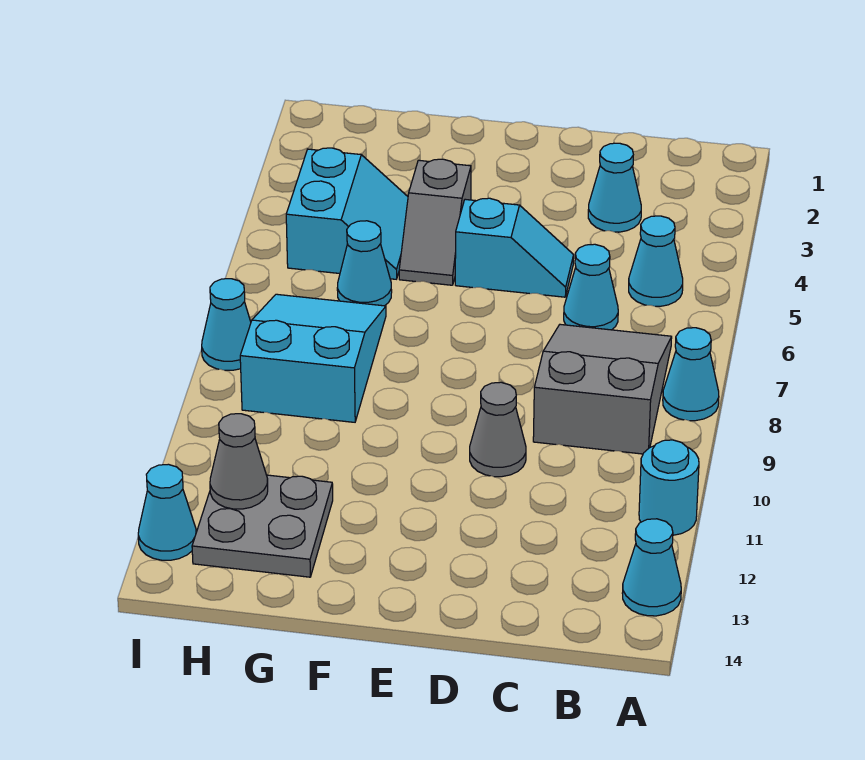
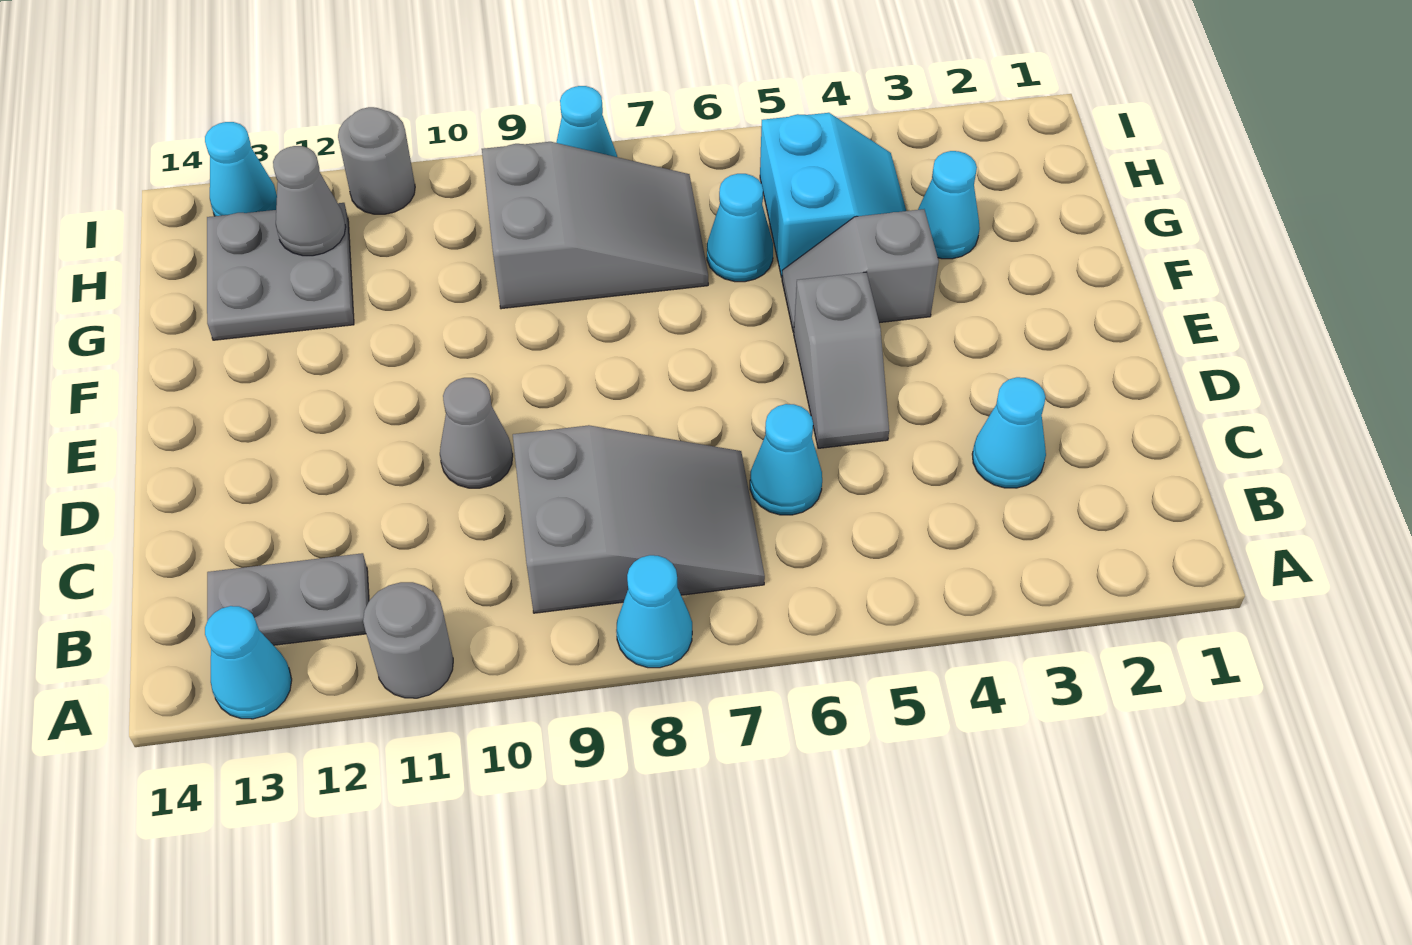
cyan 1x1 round brick [639,440,699,535] -> grey 1x1 round brick [363,582,453,698]
cyan 1x1 cone [629,216,683,306] -> cyan 1x1 cone moved to [918,151,980,259]
none -> grey 1x2 plate [207,553,369,645]
cyan 1x2 slope [455,198,574,297] -> grey 1x2 slope [794,272,889,448]
cyan 2x2 slope [286,148,408,279] -> cyan 2x2 slope turned to [760,113,906,277]
cyan 2x3 slope [240,294,386,422] -> grey 2x3 slope [482,142,708,309]
none -> grey 1x1 round brick [338,107,415,214]

